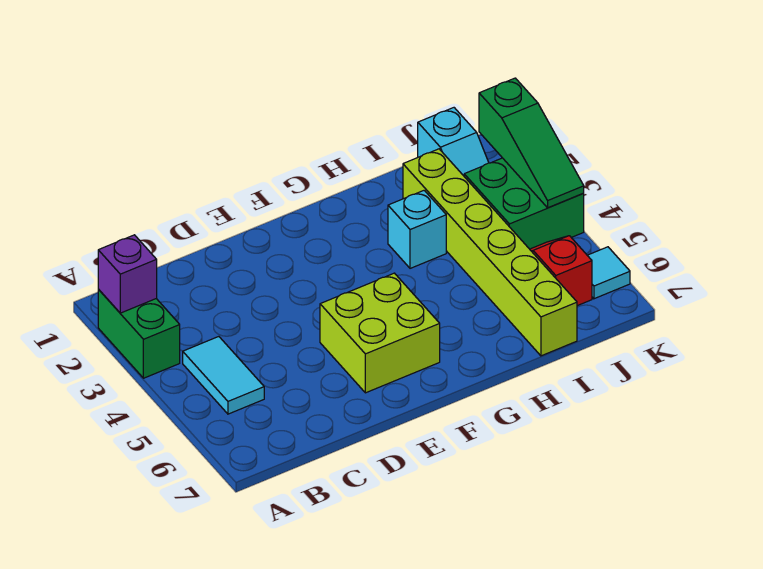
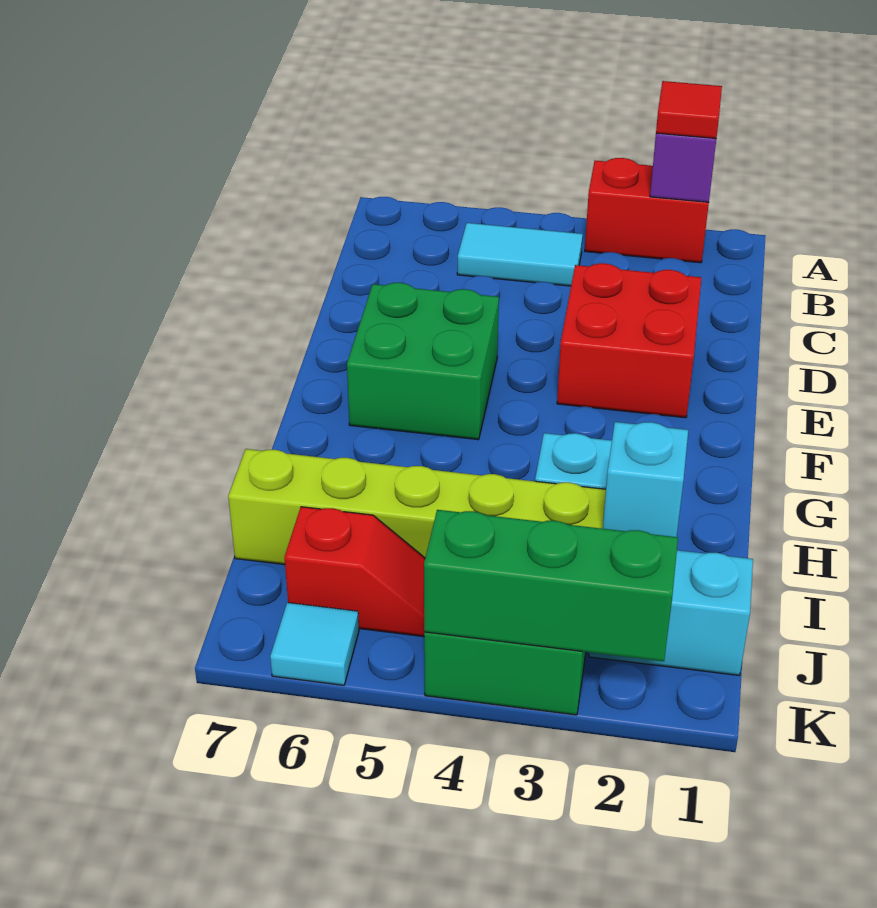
green 1x2 brick [98,289,180,378] -> red 1x2 brick [585,158,709,263]
none -> red 1x1 tile [656,81,722,138]
none -> red 2x2 brick [557,263,701,418]
lime 2x2 brick [320,273,440,393] -> green 2x2 brick [347,283,499,440]
none -> cyan 1x1 brick [603,422,688,537]
green 1x3 slope [479,78,584,208] -> green 1x3 brick [424,510,678,661]

